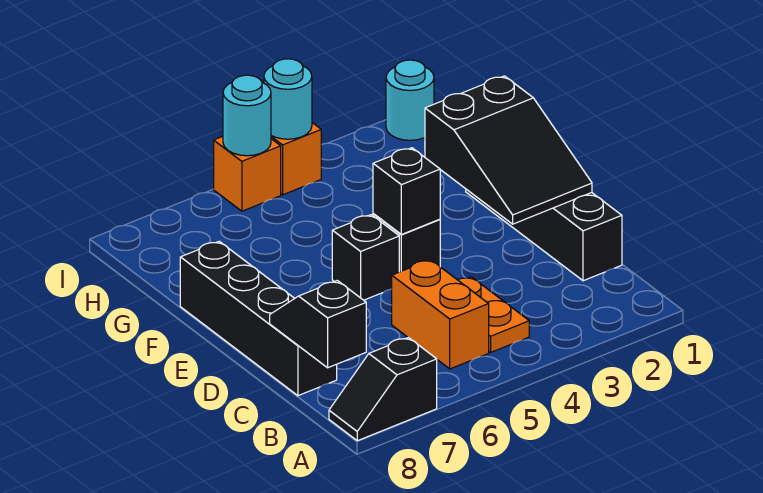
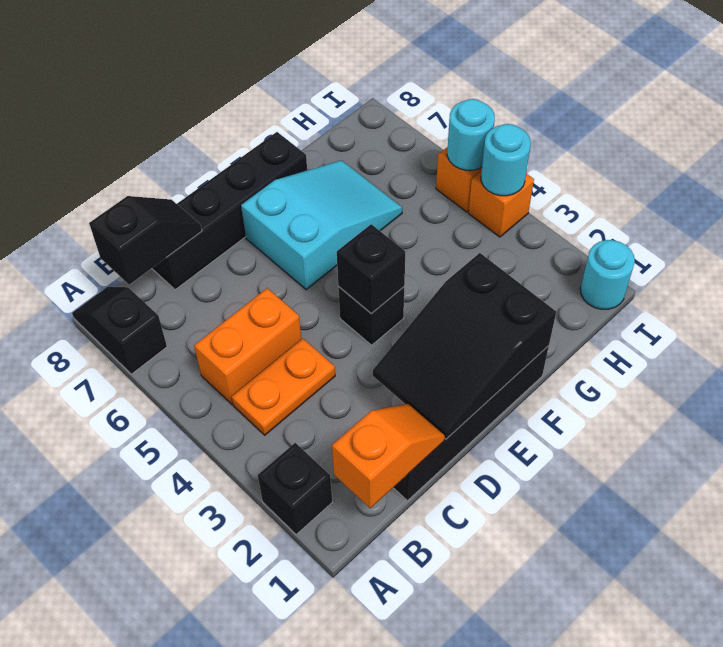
none -> orange 1x2 slope [332,404,445,508]
black 1x1 brick [332,215,399,300] -> black 1x1 brick moved to [258,443,332,535]
none -> cyan 2x3 slope [241,160,402,290]

